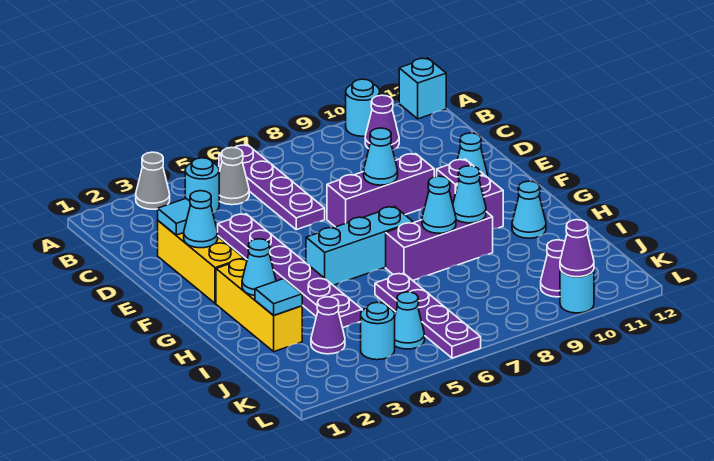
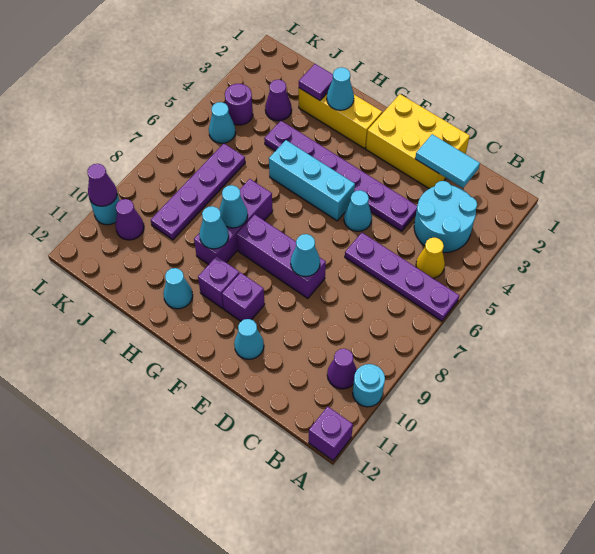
grey 1x1 cone [136,152,170,209] -> none
cyan 1x1 brick [399,58,446,119] -> purple 1x1 brick [309,407,353,461]
cyan 1x1 round brick [185,158,219,213] -> cyan 2x2 round brick [414,181,477,252]
grey 1x1 cone [219,147,249,205] -> yellow 1x1 cone [416,238,445,278]
yellow 1x3 brick [158,221,244,304] -> yellow 2x3 brick [366,94,470,189]
cyan 1x1 tile [158,198,191,235] -> cyan 1x2 tile [415,134,480,188]
cyan 1x1 cone [184,191,218,248] -> cyan 1x1 cone moved to [344,190,372,231]
purple 1x3 brick [327,154,434,227] -> purple 1x3 brick turned to [237,214,326,298]
cyan 1x3 brick [306,207,413,285] -> cyan 1x3 brick turned to [269,140,355,221]
cyan 1x1 tile [255,279,302,315] -> purple 1x1 tile [299,64,333,100]
purple 1x4 plate [375,273,481,358] -> purple 1x4 plate turned to [151,144,245,240]
cyan 1x1 round brick [361,302,395,360] -> purple 1x1 round brick [225,84,253,125]

